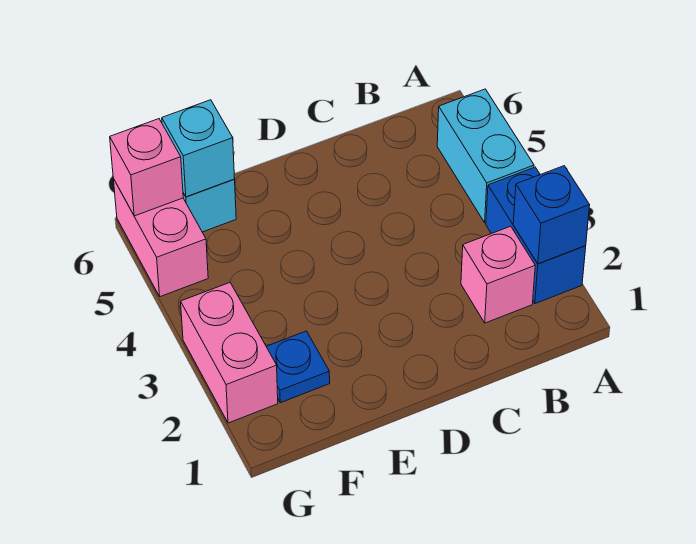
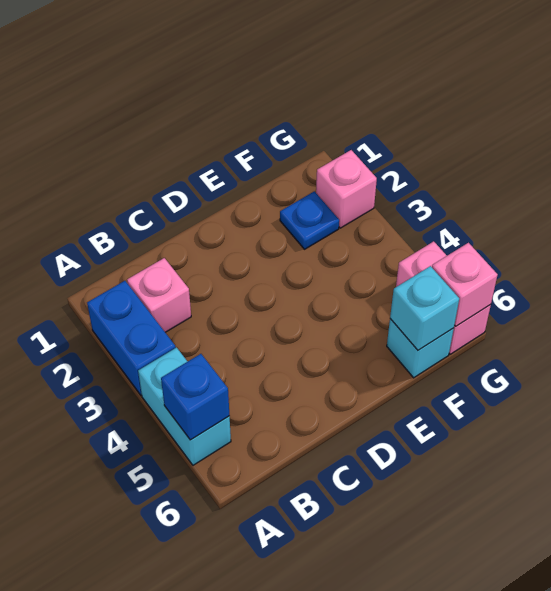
blue 1x1 brick [513,166,590,264] -> blue 1x1 brick moved to [161,354,229,440]
pink 1x2 brick [181,283,278,423] -> pink 1x1 brick [316,150,377,228]

